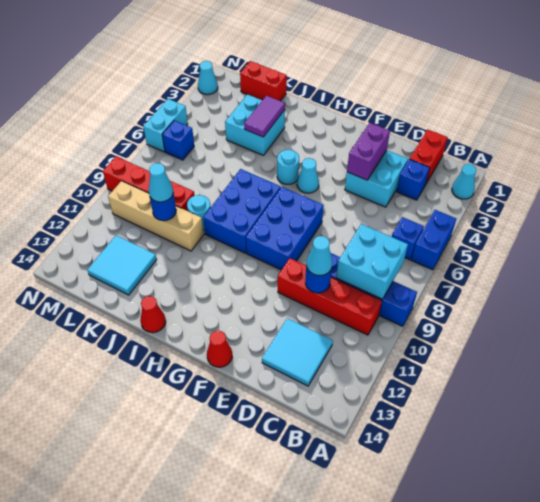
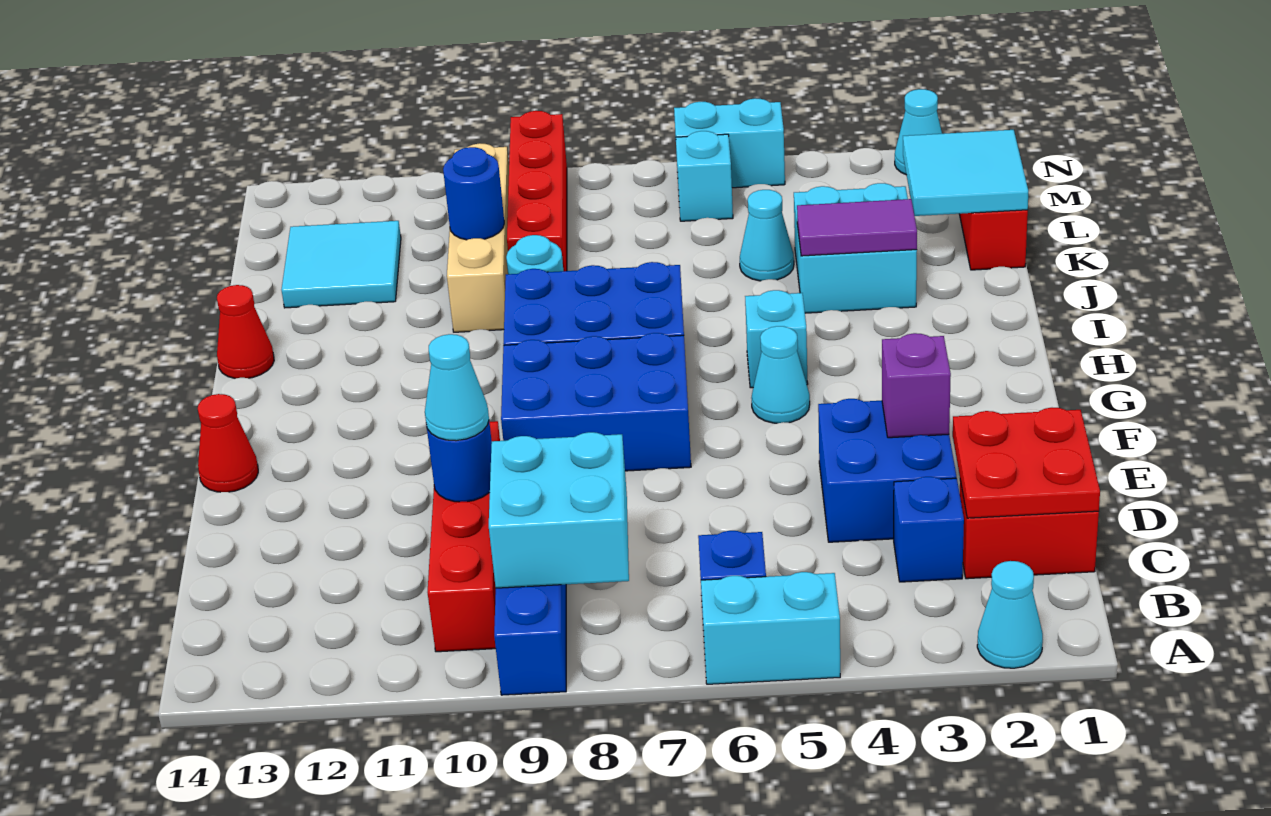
blue 1x2 brick [411,210,456,270] -> cyan 1x2 brick [701,572,840,684]
none -> red 2x2 plate [953,408,1100,518]
cyan 2x2 tile [262,318,333,386] -> cyan 2x2 tile moved to [903,130,1028,216]
cyan 2x2 brick [345,150,408,207] -> blue 2x2 brick [818,399,956,542]
purple 1x2 brick [347,123,390,180] -> purple 1x1 brick [882,333,951,438]
cyan 1x1 round brick [277,150,299,184] -> cyan 1x1 brick [745,290,808,388]
cyan 1x1 cone [148,163,173,202] -> cyan 1x1 cone moved to [740,190,794,281]
blue 1x1 brick [162,120,194,160] -> cyan 1x1 brick [676,131,733,221]

